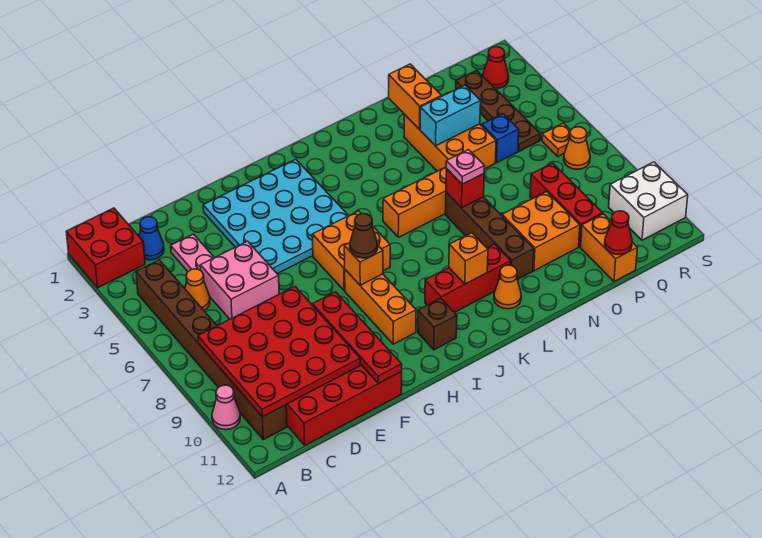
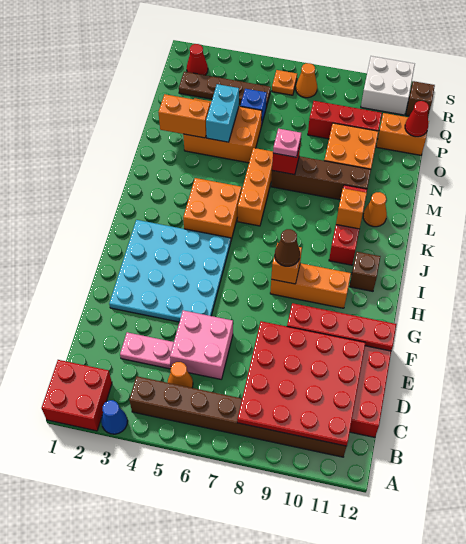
pink 1x1 cone [212,385,240,430] -> none
blue 1x1 cone [139,217,164,260] -> blue 1x1 cone moved to [101,400,127,434]
orange 2x2 brick [312,211,390,291] -> orange 2x2 brick moved to [183,178,242,240]
none -> brown 1x1 brick [406,81,435,116]

